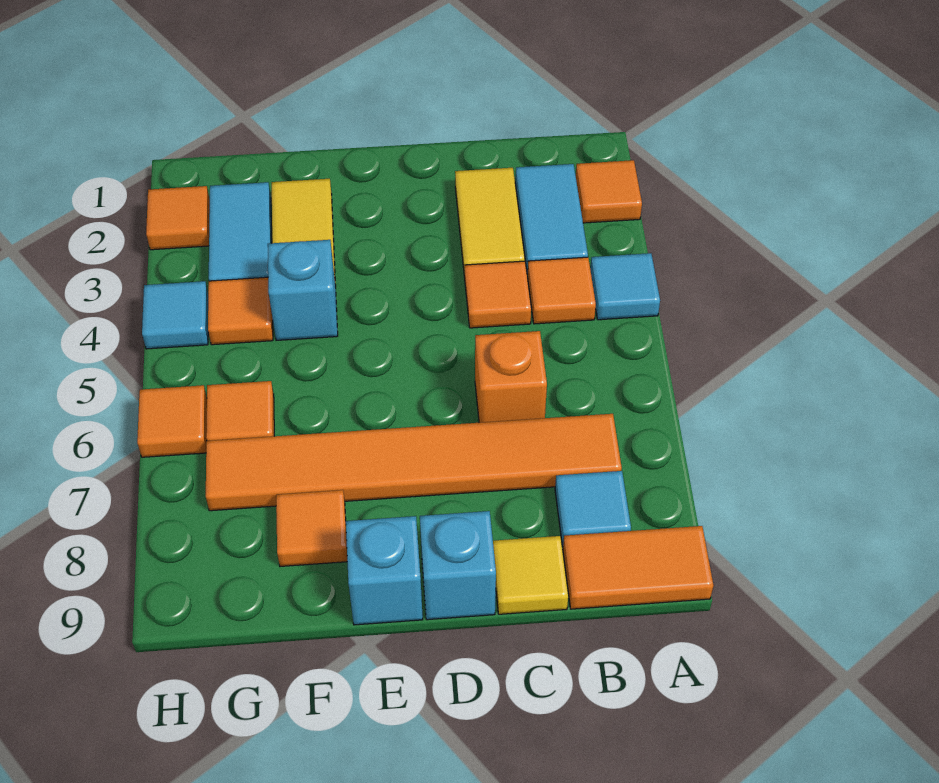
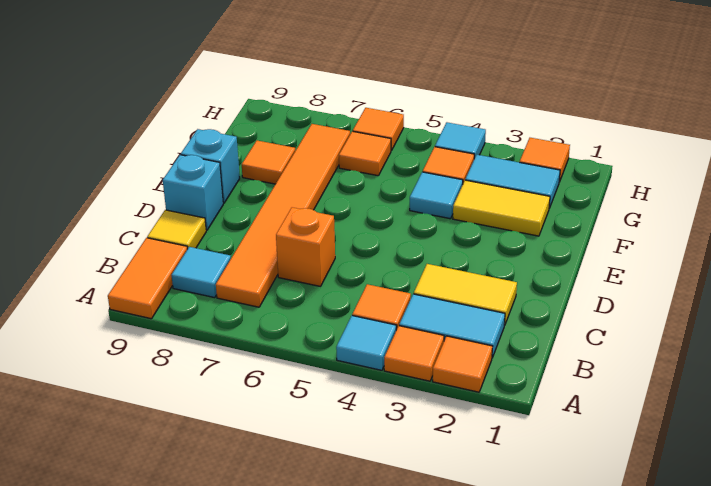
orange 1x1 tile [465,261,531,328] -> orange 1x1 tile moved to [384,326,444,381]
cyan 1x1 brick [268,240,338,340] -> cyan 1x1 tile [410,172,463,219]

